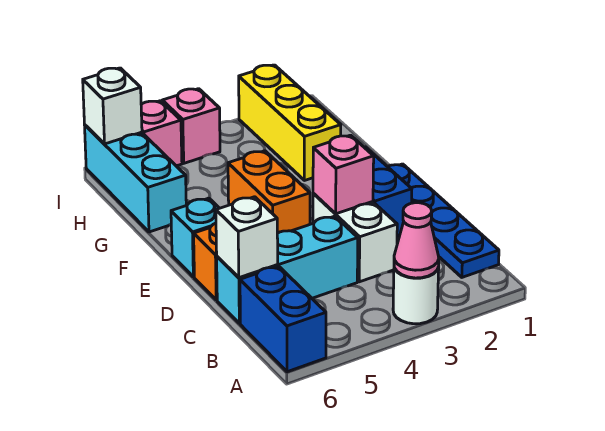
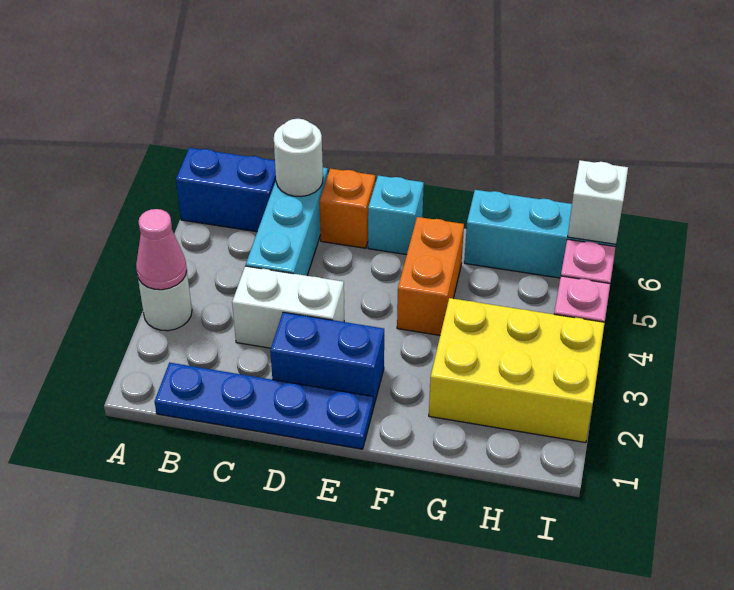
white 1x1 brick [216,197,278,278] -> white 1x1 round brick [274,119,323,197]
pink 1x1 brick [313,135,374,214] -> none
orange 1x2 brick [228,151,310,233] -> orange 1x2 brick turned to [397,217,464,335]
yellow 1x3 brick [239,65,341,180] -> yellow 2x3 brick [429,298,605,443]

